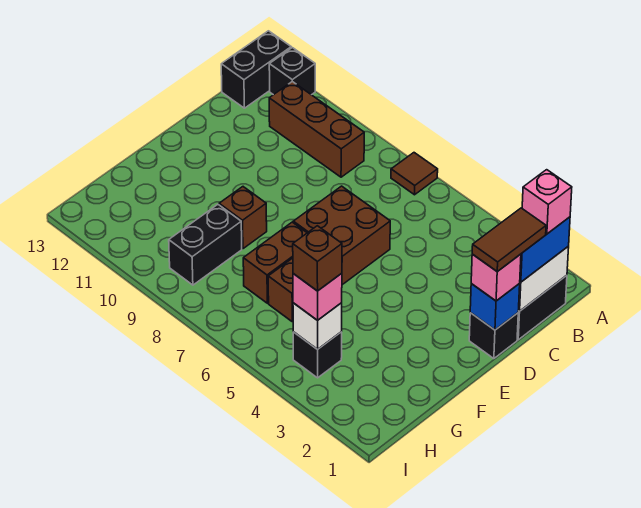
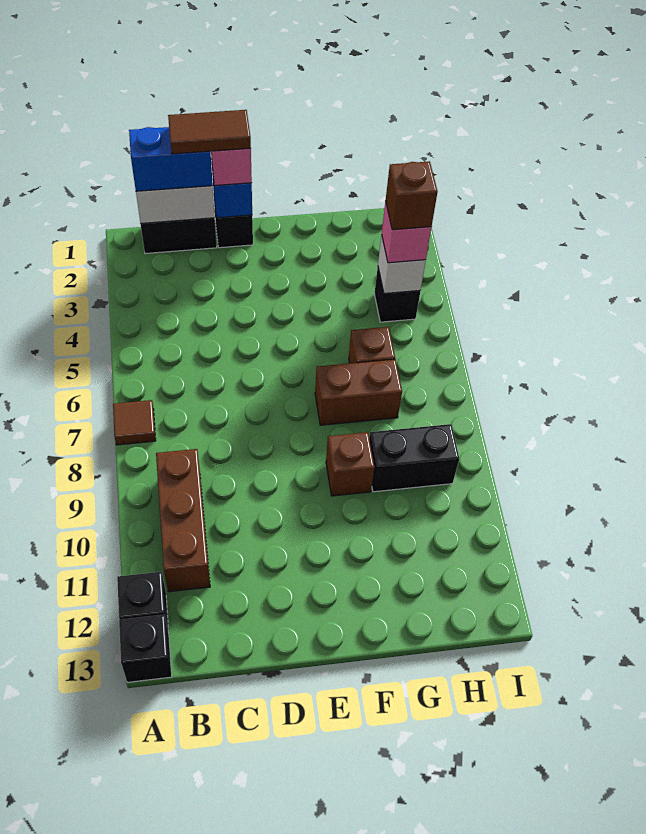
black 1x2 brick [221,31,291,108] -> black 1x1 brick [119,615,172,682]
pink 1x1 brick [522,170,572,234] -> none
brown 2x2 brick [293,186,390,285] -> none

